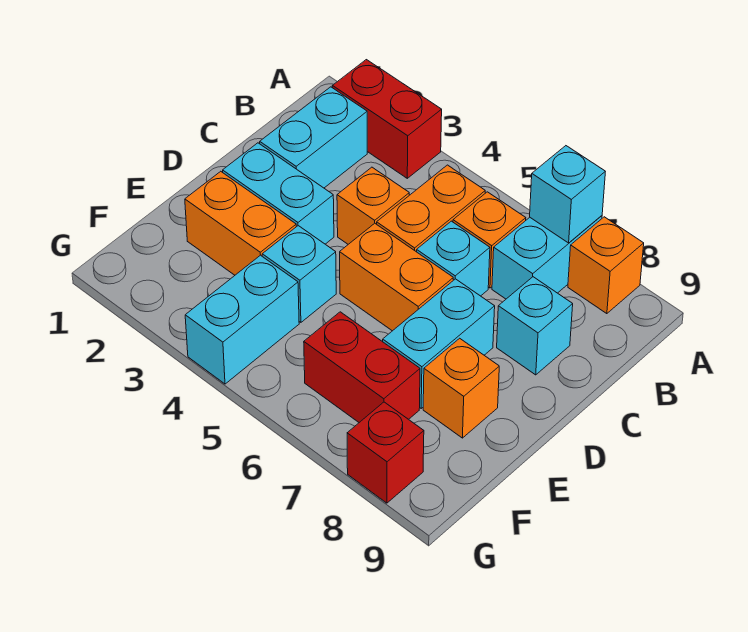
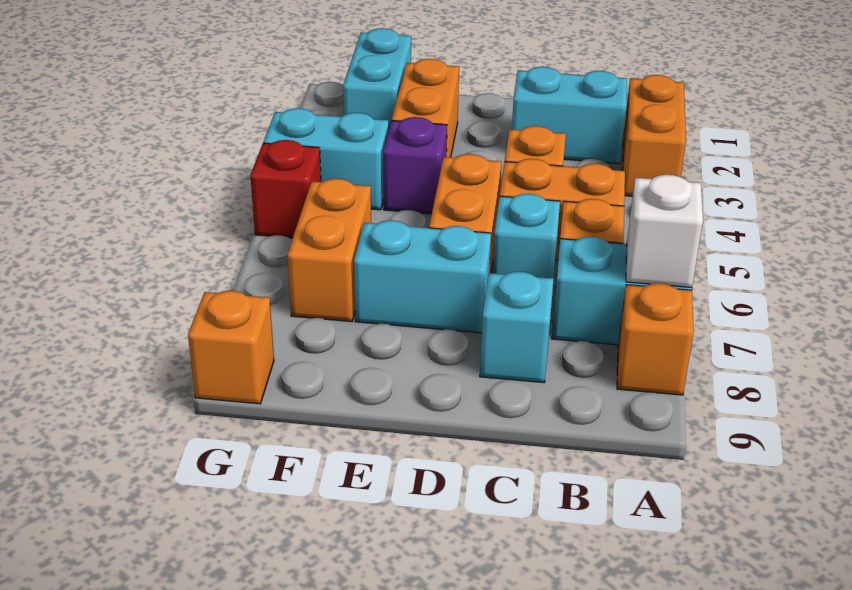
red 1x2 brick [332,60,442,178] -> orange 1x2 brick [622,75,686,196]
cyan 1x1 brick [530,146,605,243] -> white 1x1 brick [626,175,703,287]
cyan 1x2 brick [223,143,334,244] -> cyan 1x2 brick moved to [343,28,411,127]
cyan 1x1 brick [262,226,336,322] -> purple 1x1 brick [383,117,447,214]
orange 1x1 brick [423,338,499,438] -> orange 1x1 brick moved to [188,291,274,404]
red 1x2 brick [304,312,420,422] -> orange 1x2 brick [287,179,371,322]
red 1x1 brick [347,402,424,503] -> red 1x1 brick moved to [250,140,321,238]

